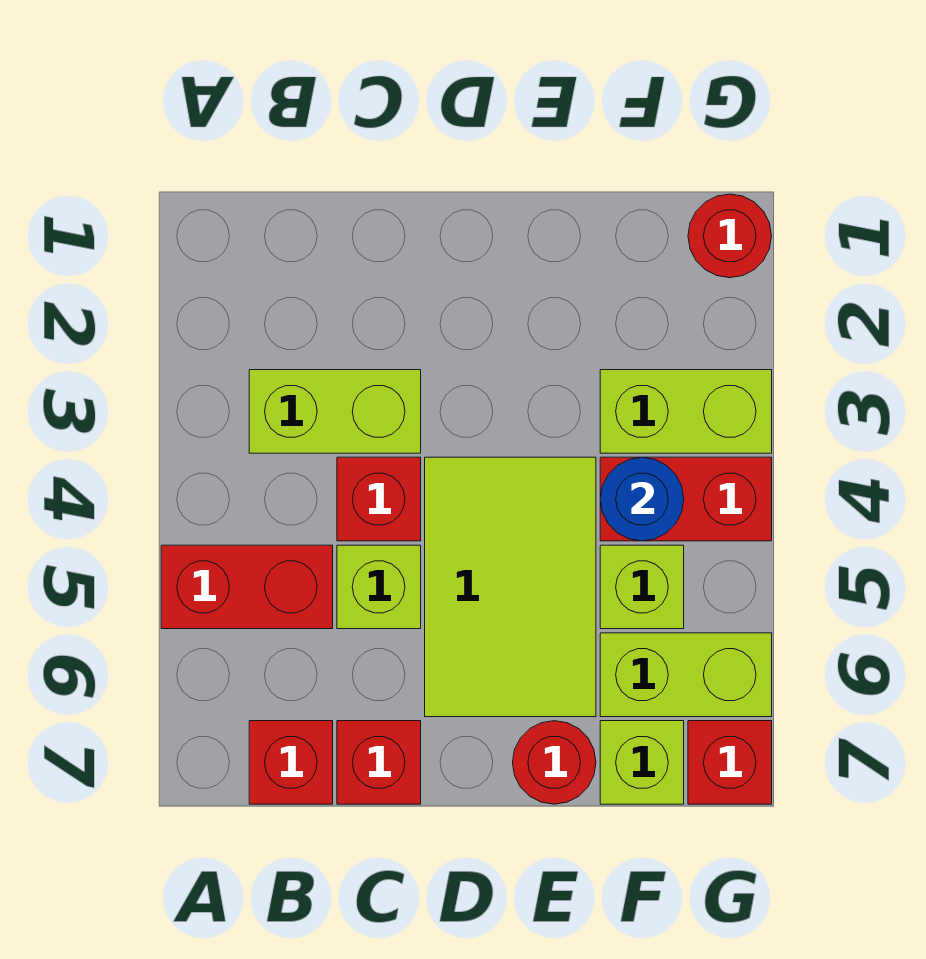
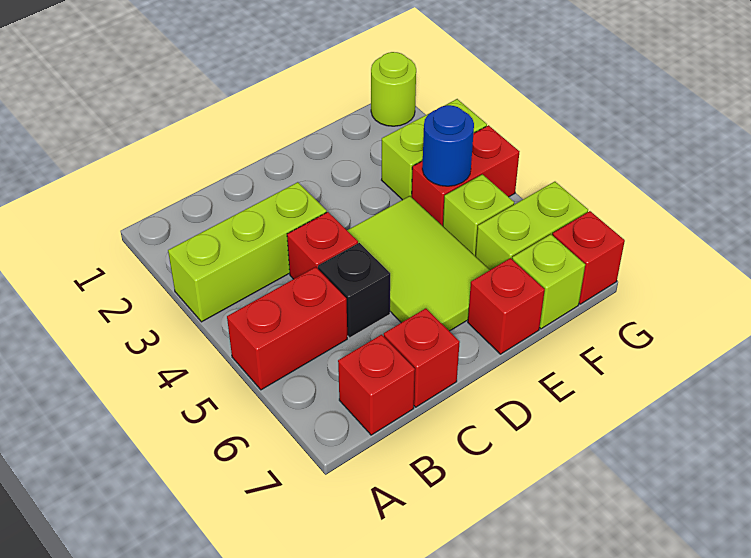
lime 1x2 brick [249,370,421,453] -> lime 1x3 brick [168,182,327,322]
lime 1x1 brick [337,545,421,629] -> black 1x1 brick [318,243,390,338]
red 1x1 round brick [513,721,596,804] -> red 1x1 brick [468,258,545,354]
red 1x1 round brick [688,194,772,278] -> lime 1x1 round brick [371,52,416,126]

